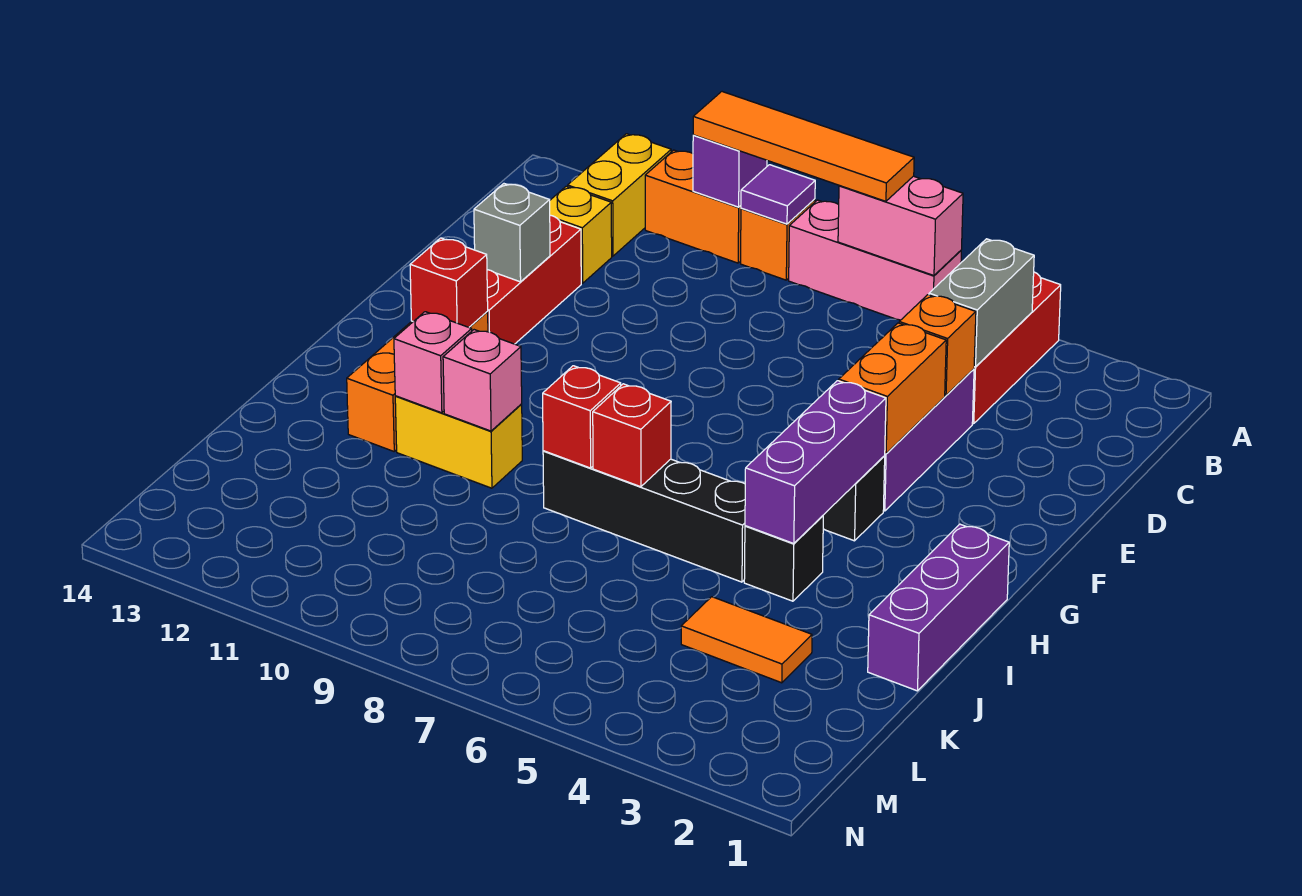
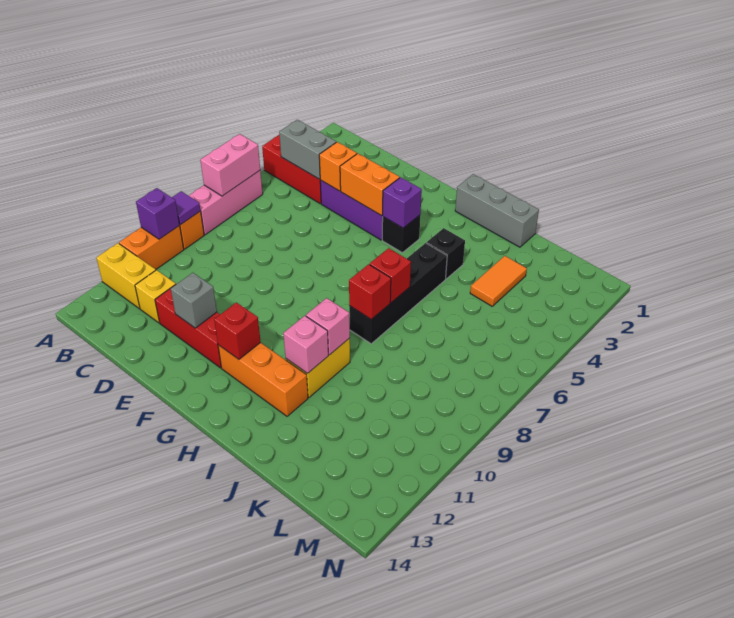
orange 1x4 tile [693,92,914,201] -> none
purple 1x3 brick [745,381,886,544] -> purple 1x1 brick [383,177,422,228]
purple 1x3 brick [868,524,1009,691] -> grey 1x3 brick [455,174,539,247]

